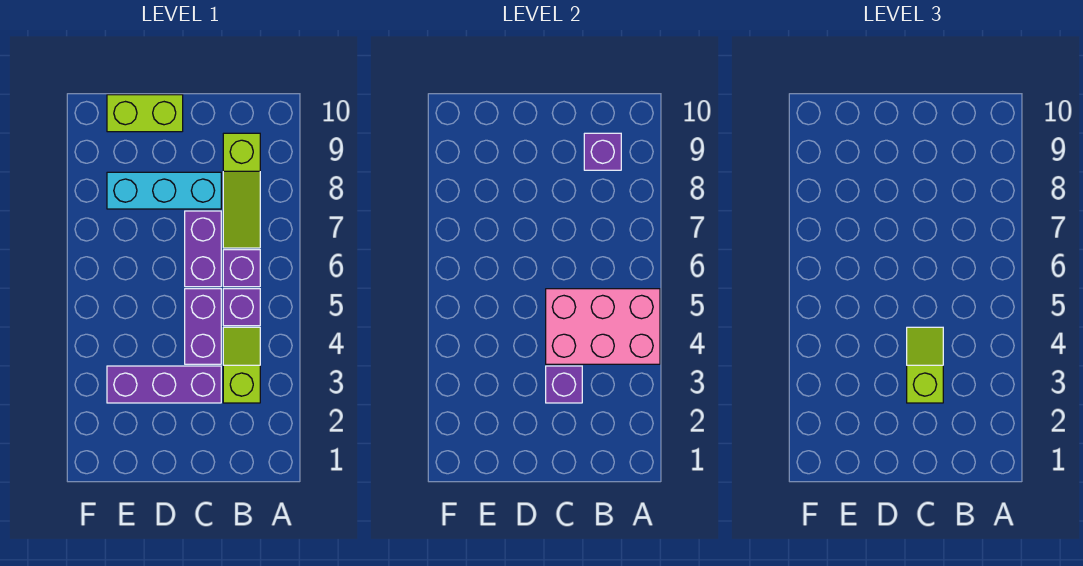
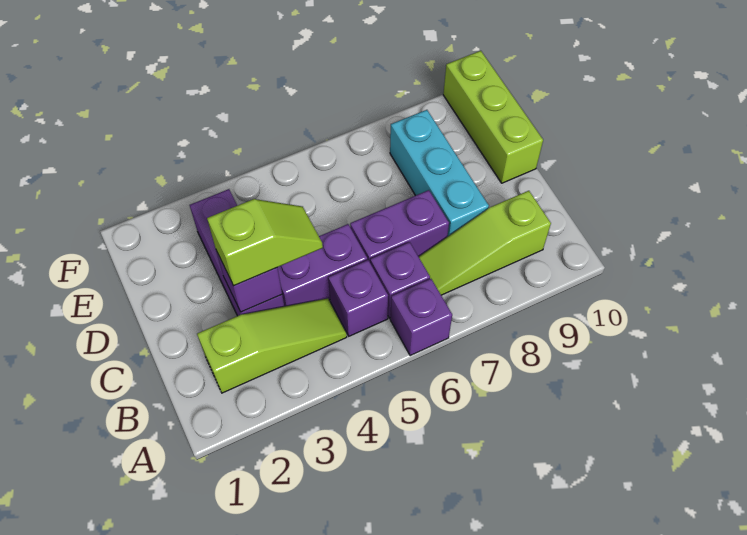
pink 2x3 brick [546,289,660,364] -> none
lime 1x2 slope [223,327,260,403] -> lime 1x3 slope [197,298,347,393]
purple 1x1 brick [584,133,621,170] -> purple 1x1 brick moved to [390,279,452,356]
lime 1x2 brick [107,95,183,132] -> lime 1x3 brick [443,51,543,183]

